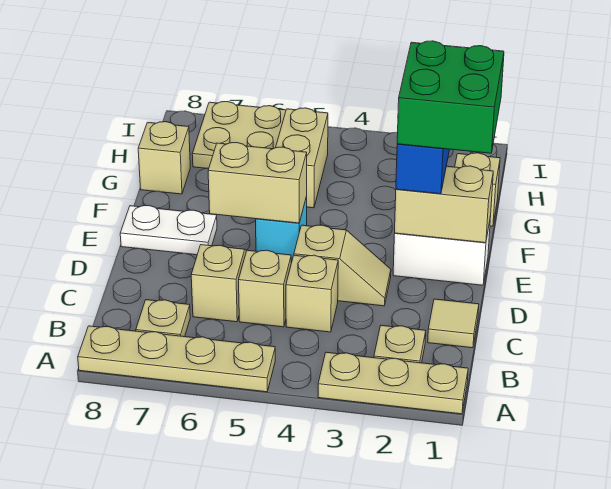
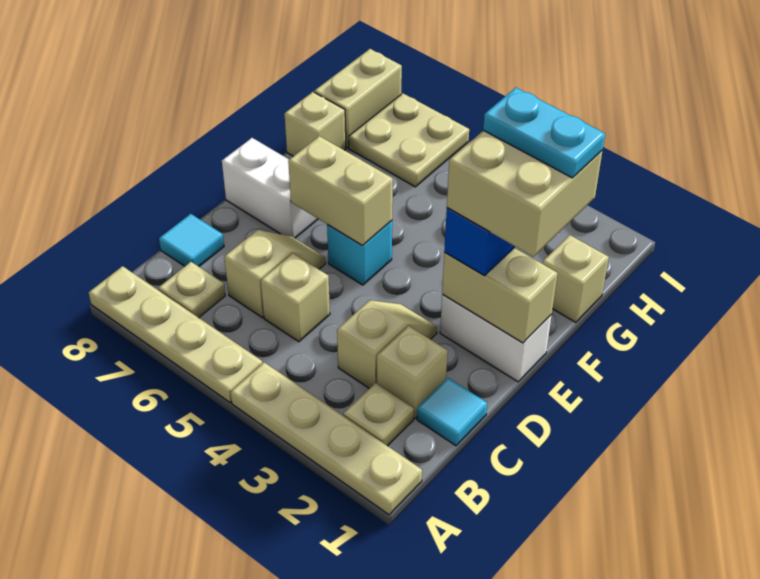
tan 1x3 plate [318,352,468,414] -> tan 1x4 plate [230,362,422,515]
tan 1x1 tile [428,299,479,348] -> cyan 1x1 tile [417,378,487,446]
tan 1x1 brick [286,255,338,332] -> tan 1x1 brick moved to [377,326,448,418]
none -> cyan 1x1 tile [159,214,224,266]
tan 1x2 slope [294,225,391,306] -> tan 1x2 slope turned to [337,300,437,388]
green 2x2 brick [397,41,504,153] -> tan 2x2 brick [447,130,602,257]
white 1x2 plate [120,205,217,255] -> white 1x2 brick [222,138,318,238]
none -> cyan 1x2 plate [483,88,605,178]
tan 1x2 brick [276,108,328,208] -> tan 1x2 brick moved to [314,49,402,148]

